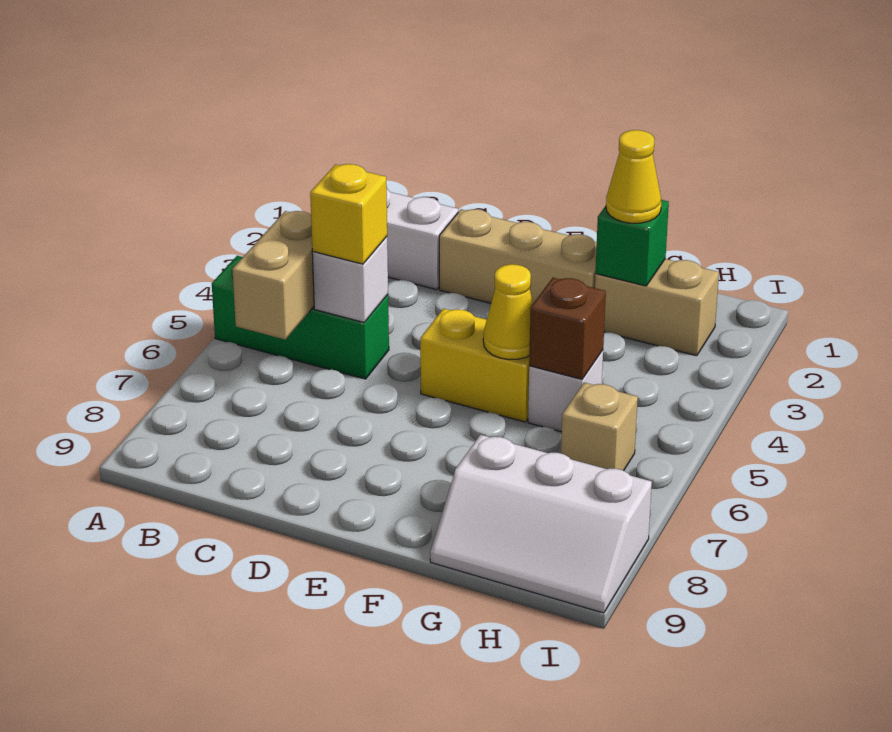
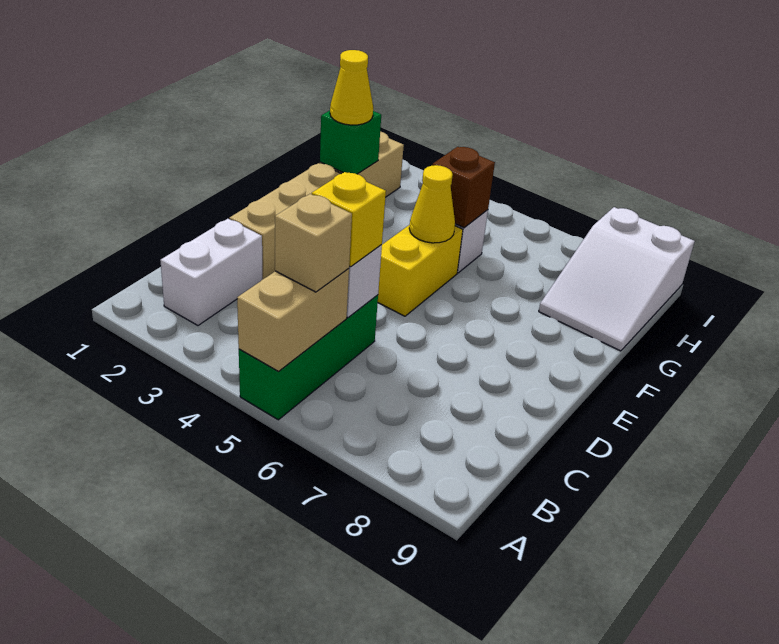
tan 1x2 brick [232,211,314,340] -> tan 1x2 brick turned to [237,269,349,371]
white 2x3 slope [430,435,652,613] -> white 2x3 slope turned to [539,207,695,351]
tan 1x1 brick [561,383,638,471] -> tan 1x1 brick moved to [275,194,352,292]

